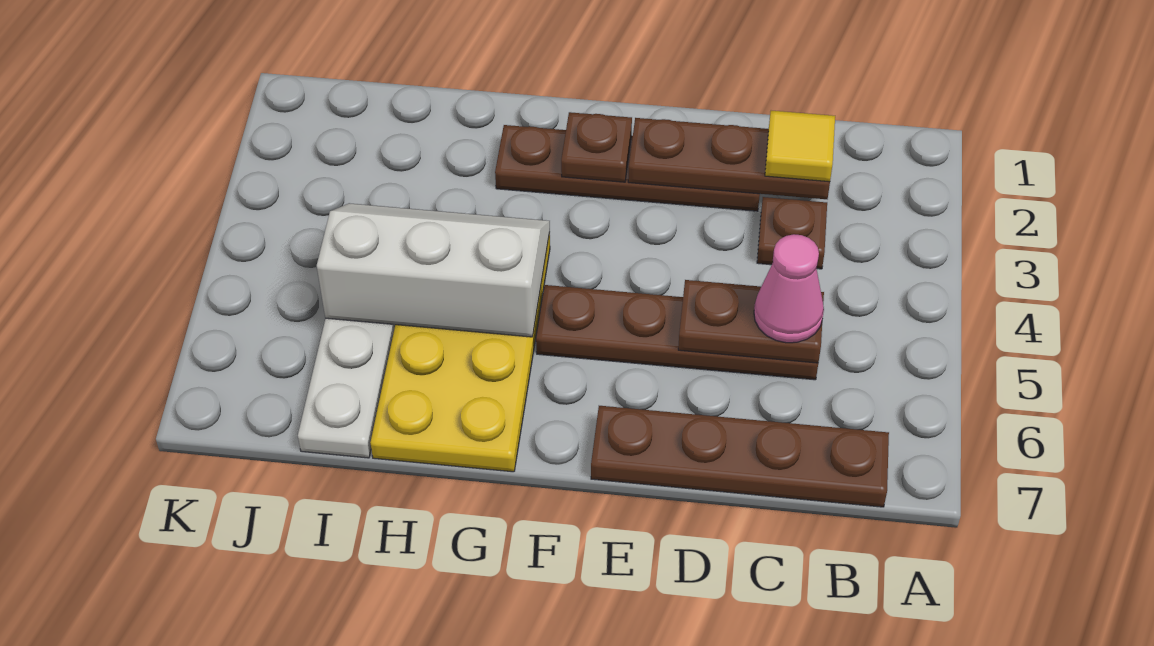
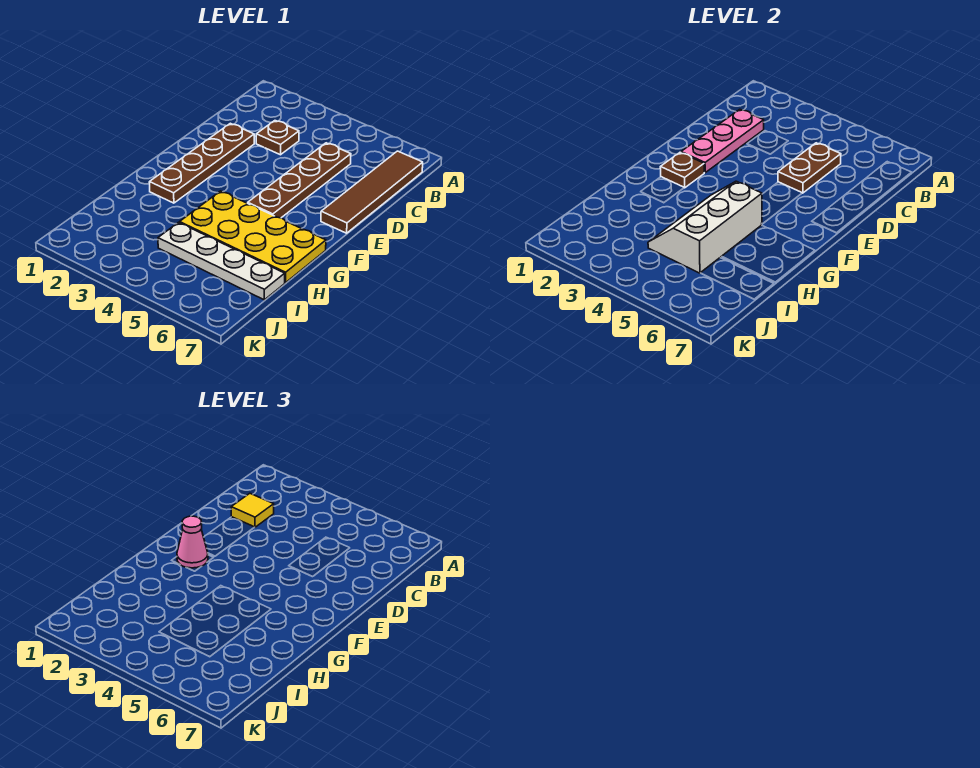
brown 1x4 plate [591,406,889,507] -> brown 1x4 tile [321,151,423,233]
brown 1x3 plate [628,118,830,199] -> pink 1x3 plate [681,109,764,173]
pink 1x1 cone [754,234,824,343] -> pink 1x1 cone moved to [177,516,208,568]

